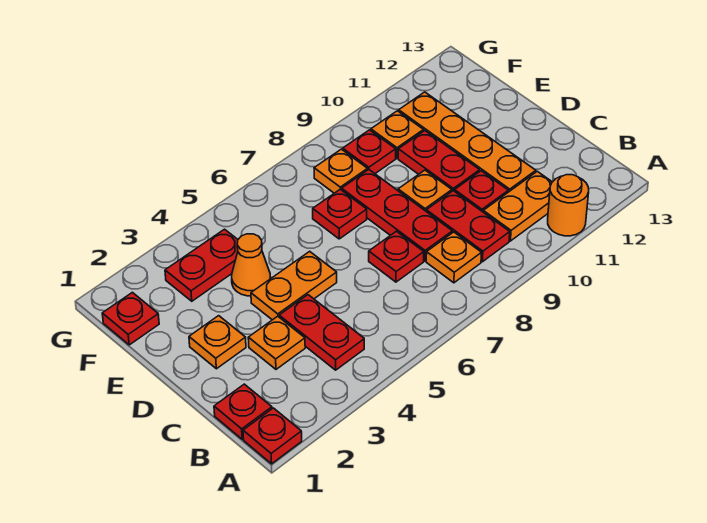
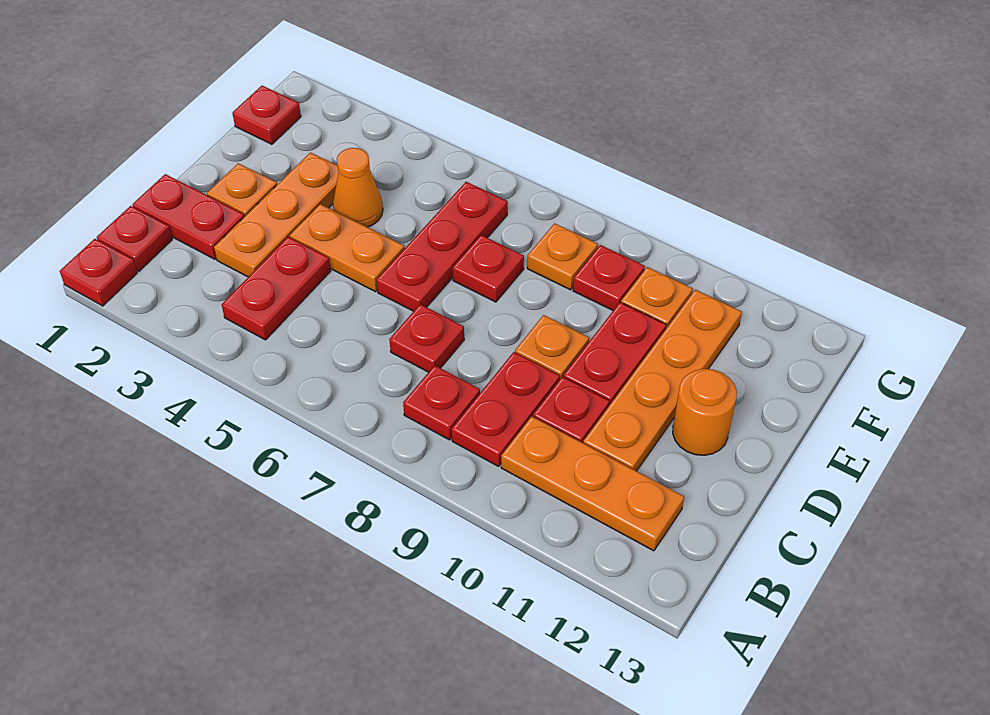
orange 1x1 round brick [548,175,589,236] -> orange 1x1 round brick moved to [673,369,737,455]
orange 1x1 plate [426,232,482,283] -> red 1x1 plate [403,365,480,440]
orange 1x2 plate [483,171,552,241] -> orange 1x3 plate [501,416,684,551]
orange 1x1 plate [248,316,305,369] -> orange 1x3 plate [214,153,338,277]
red 1x3 plate [342,170,452,261] -> red 1x3 plate moved to [377,182,508,311]
red 1x2 plate [165,229,238,301] -> red 1x2 plate moved to [133,174,245,259]

